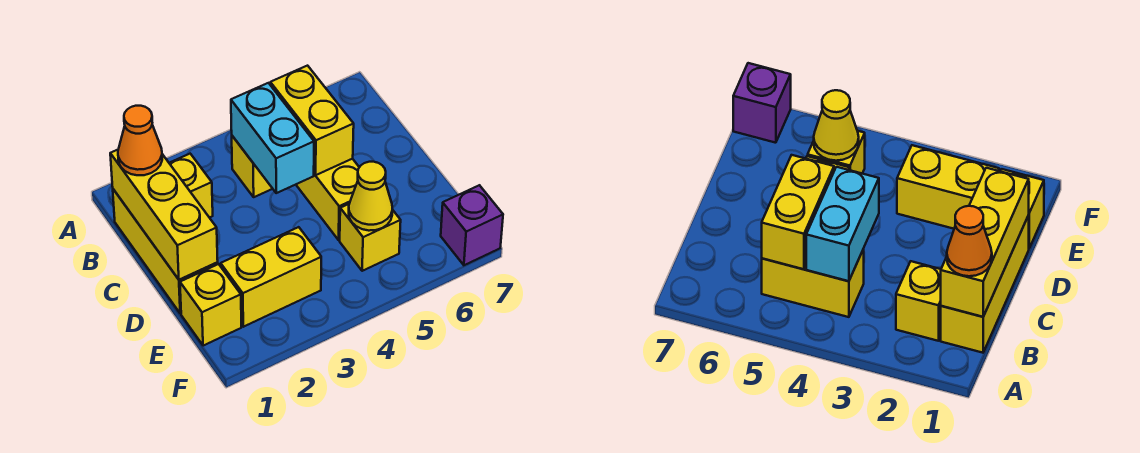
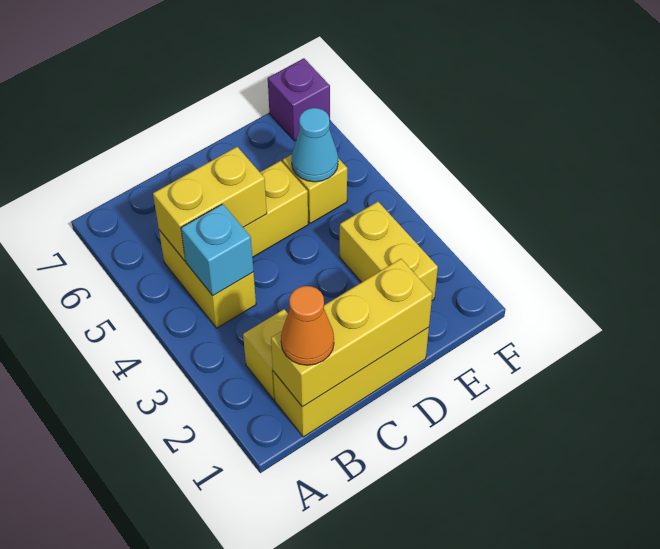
cyan 1x2 brick [231,83,314,193] -> cyan 1x1 brick [181,204,253,296]
yellow 1x1 brick [180,264,241,346] -> none
yellow 1x1 cone [349,162,393,231] -> cyan 1x1 cone [292,108,338,182]

